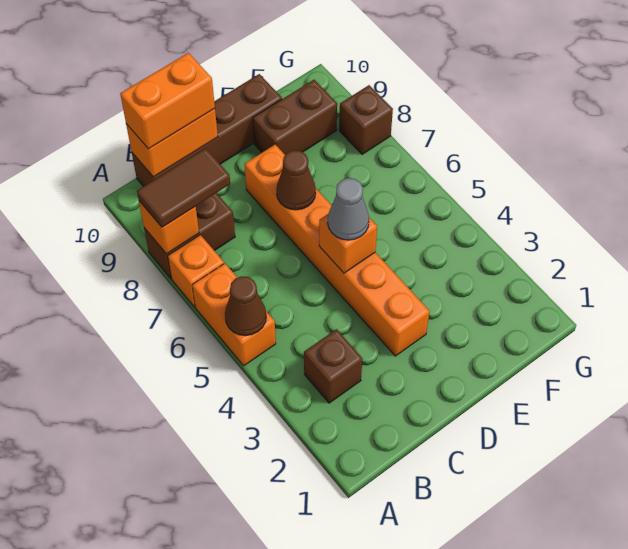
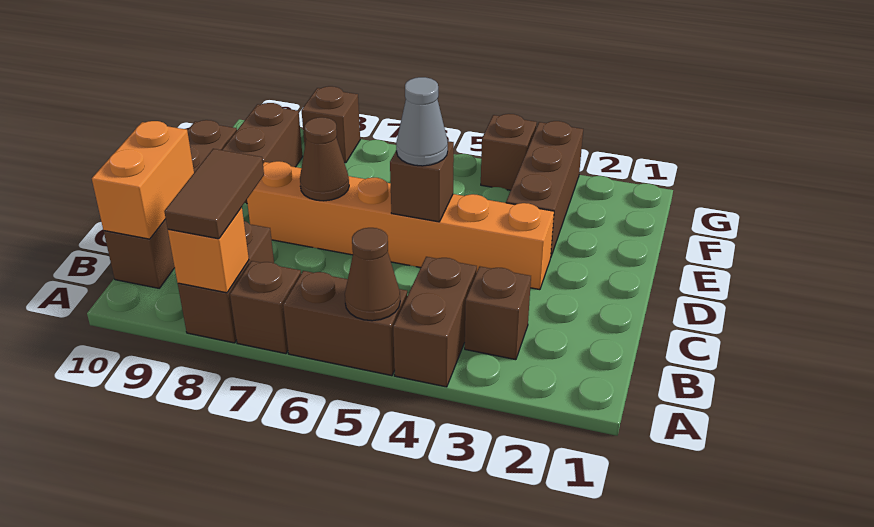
none -> brown 1x2 brick [393,257,477,387]
orange 1x2 brick [192,263,276,366] -> brown 1x2 brick [283,271,407,376]
orange 1x1 brick [168,235,224,307] -> brown 1x1 brick [230,261,301,354]
orange 1x2 brick [120,53,215,149] -> none
orange 1x1 brick [319,214,377,273] -> brown 1x1 brick [390,141,454,222]
none -> brown 1x3 brick [506,121,583,256]
none -> brown 1x1 brick [481,114,537,190]

